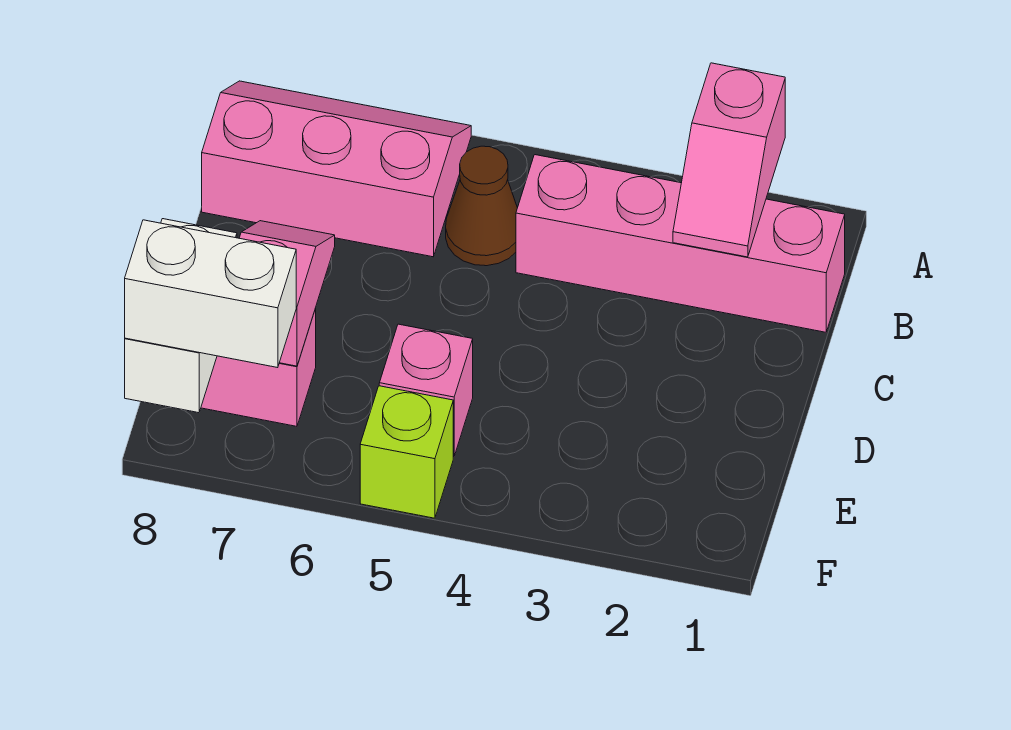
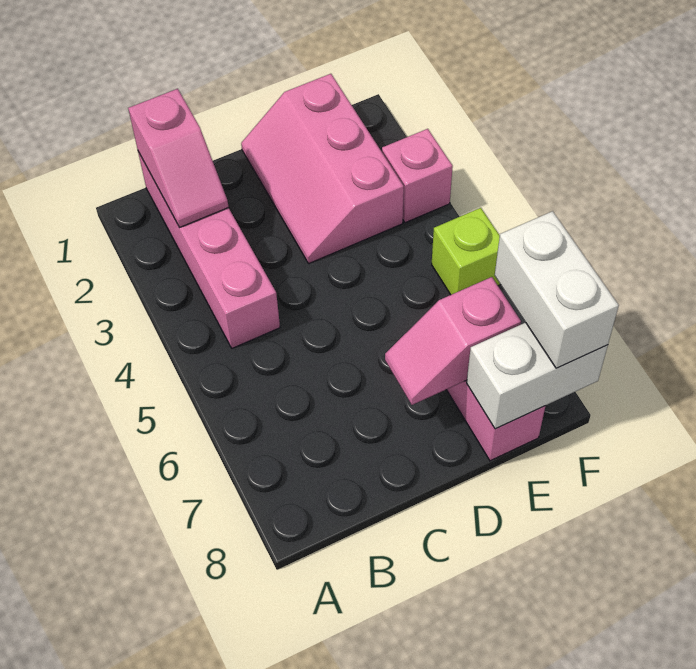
pink 1x2 slope [673,63,785,257] -> pink 1x2 slope turned to [128,89,229,228]
pink 2x3 slope [202,81,471,257] -> pink 2x3 slope moved to [241,74,404,263]
brown 1x1 cone [446,146,517,266] -> none
pink 1x1 brick [379,324,473,457] -> pink 1x1 brick moved to [382,129,453,223]

